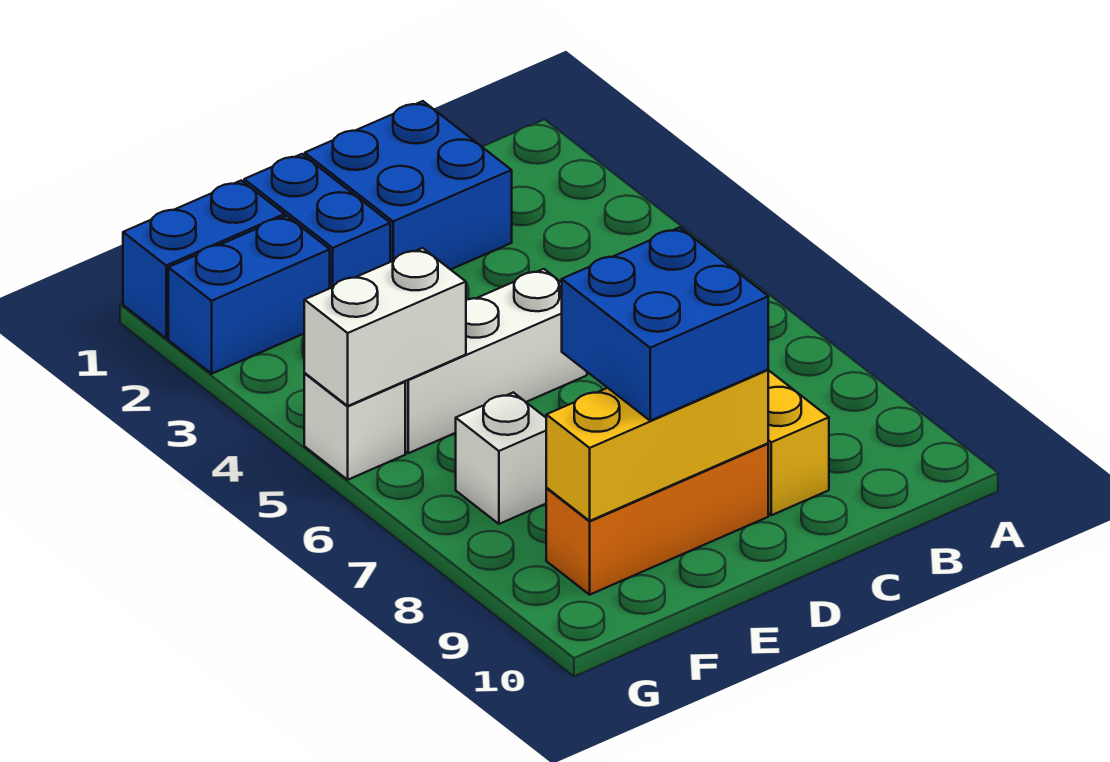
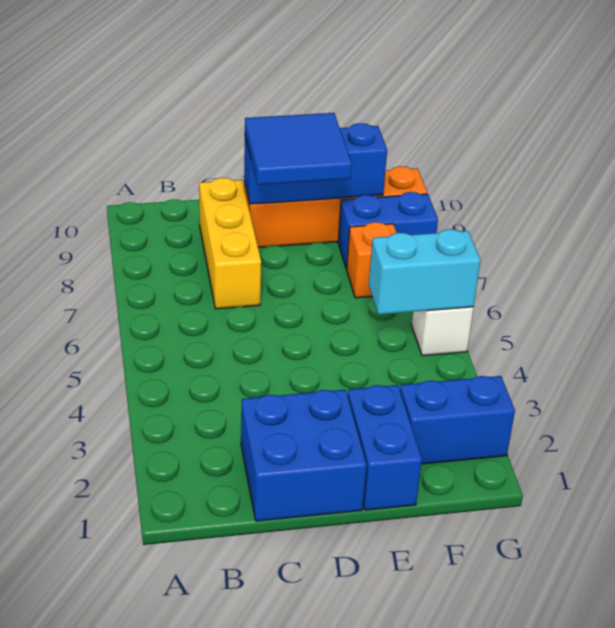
white 1x3 brick [405,269,587,453] -> none
blue 2x2 brick [562,227,768,421] -> blue 2x2 tile [245,113,352,185]
orange 1x3 brick [546,443,768,595] -> orange 1x4 brick [244,166,427,248]
yellow 1x3 brick [546,370,768,521] -> blue 1x3 brick [244,123,387,204]
blue 1x2 brick [123,180,284,338] -> blue 1x2 brick moved to [338,192,438,269]
white 1x2 brick [304,248,466,406] -> cyan 1x2 brick [369,229,480,314]
white 1x1 brick [456,392,547,524] -> orange 1x1 brick [347,222,397,298]

